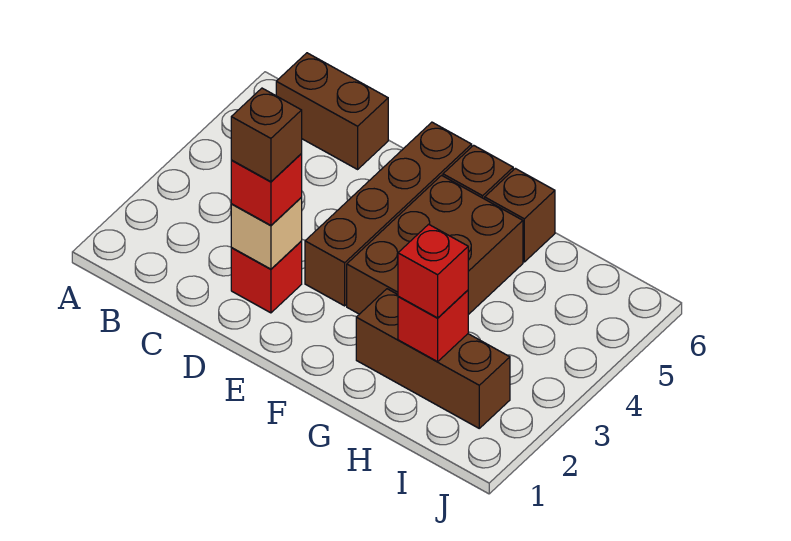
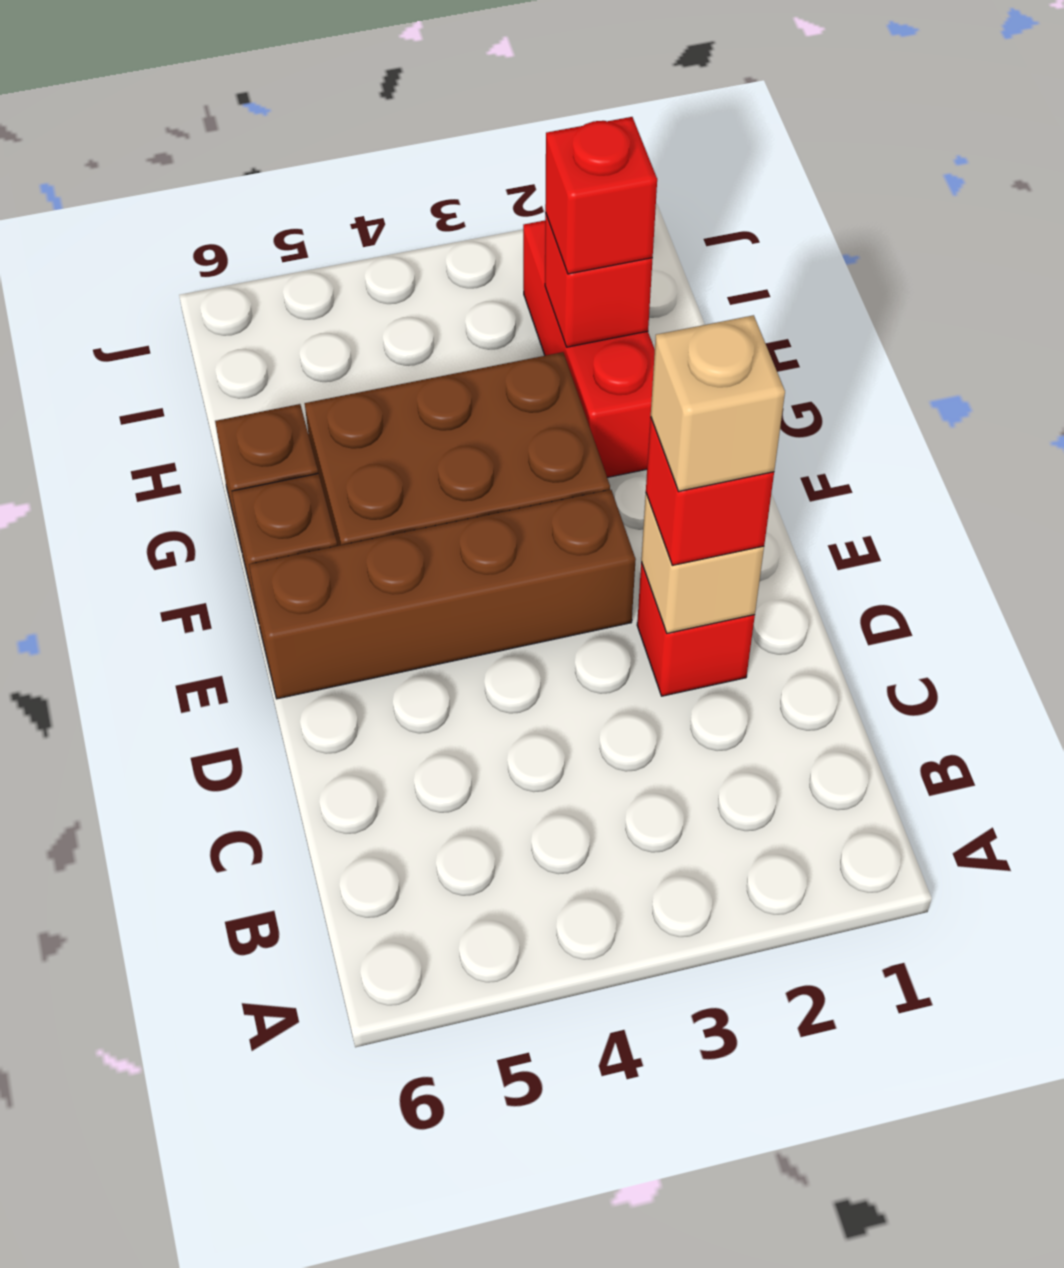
brown 1x2 brick [276,53,388,169] -> none
brown 1x1 brick [231,88,302,182] -> tan 1x1 brick [651,315,785,492]
brown 1x3 brick [356,289,510,428] -> red 1x3 brick [523,220,655,477]

